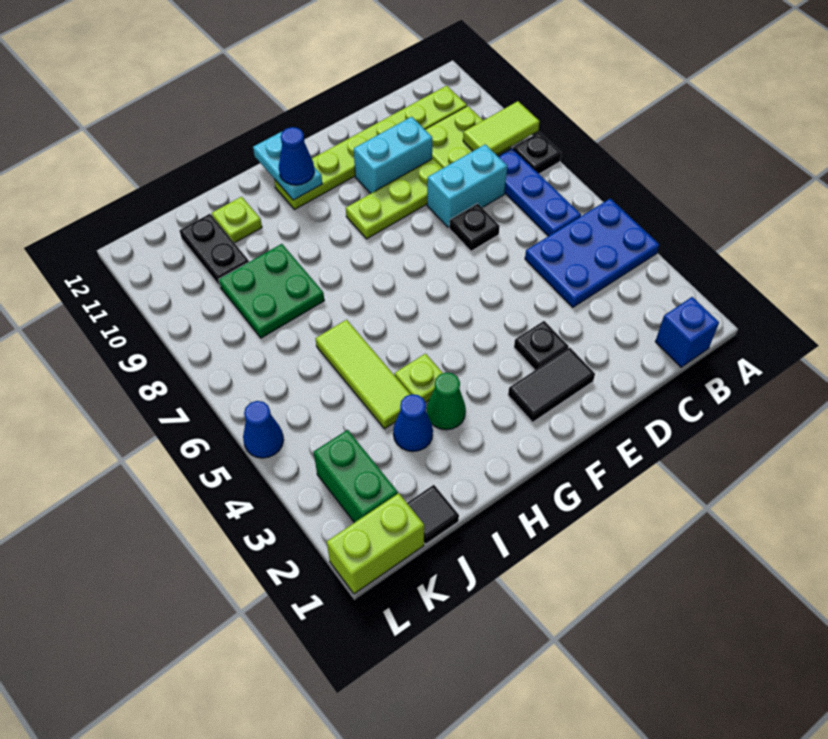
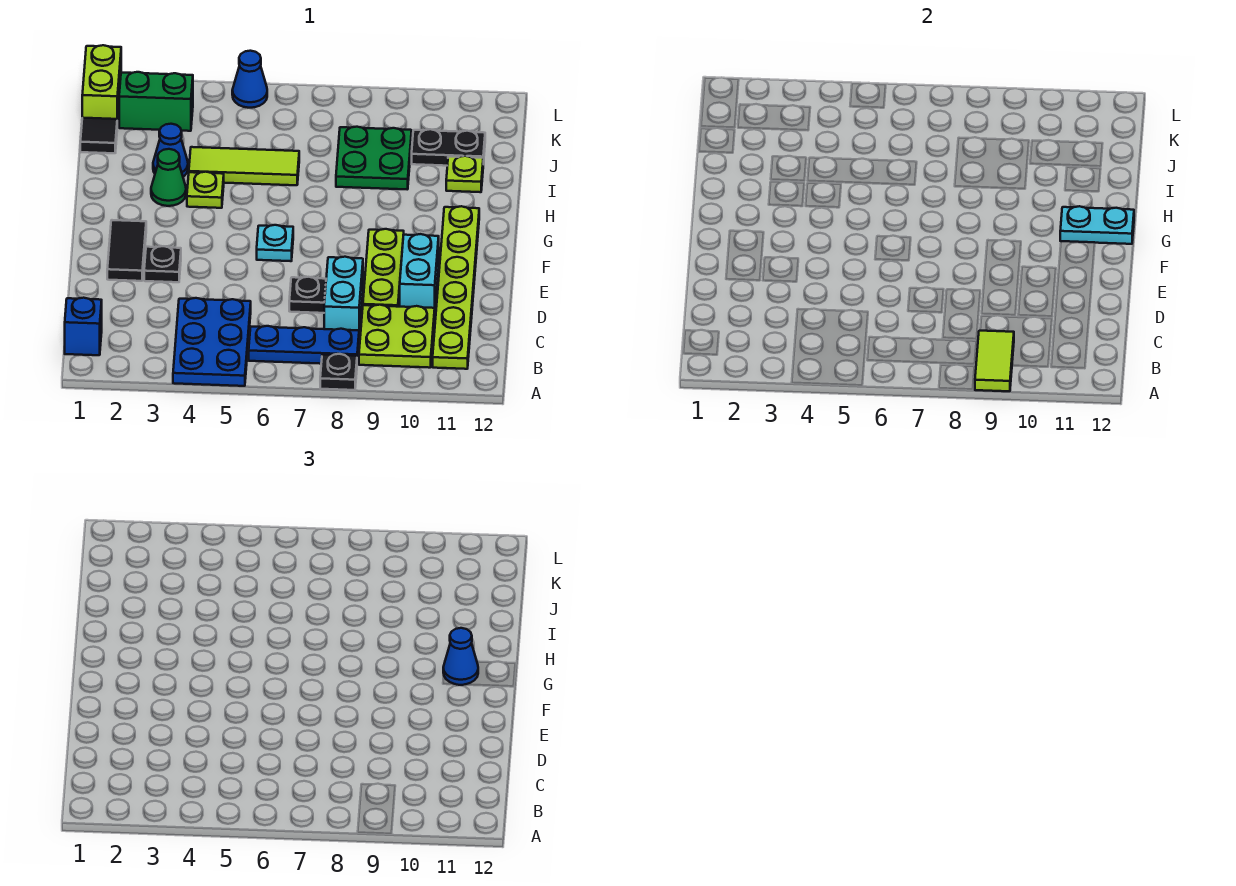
none -> cyan 1x1 plate [257,225,293,261]

